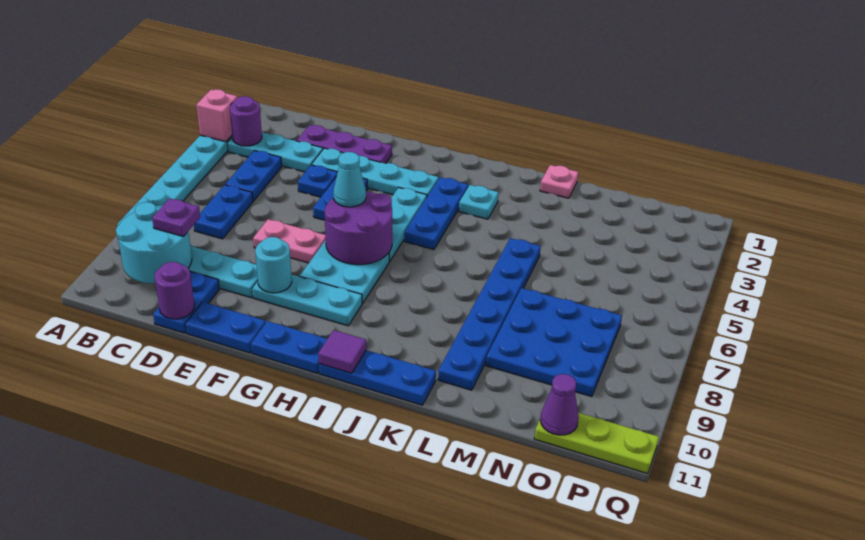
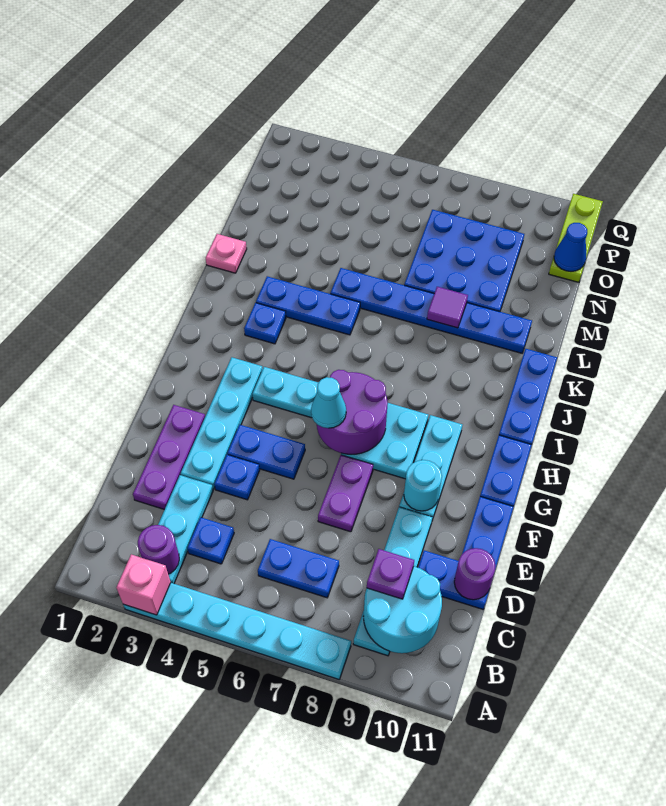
blue 1x2 plate [225,150,282,201] -> blue 1x1 plate [187,517,234,564]
pink 1x2 plate [253,219,326,263] -> purple 1x2 plate [318,455,373,532]
blue 1x3 plate [404,177,468,250] -> blue 1x3 plate moved to [256,276,360,335]
purple 1x1 tile [318,330,366,373] -> purple 1x1 tile moved to [427,287,468,328]
cyan 1x1 plate [459,185,499,219] -> blue 1x1 plate [244,303,286,344]
purple 1x1 cone [540,374,579,435] -> blue 1x1 cone [554,223,588,271]

